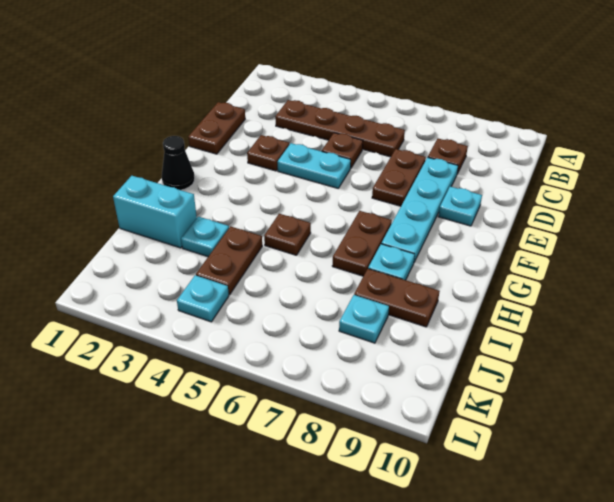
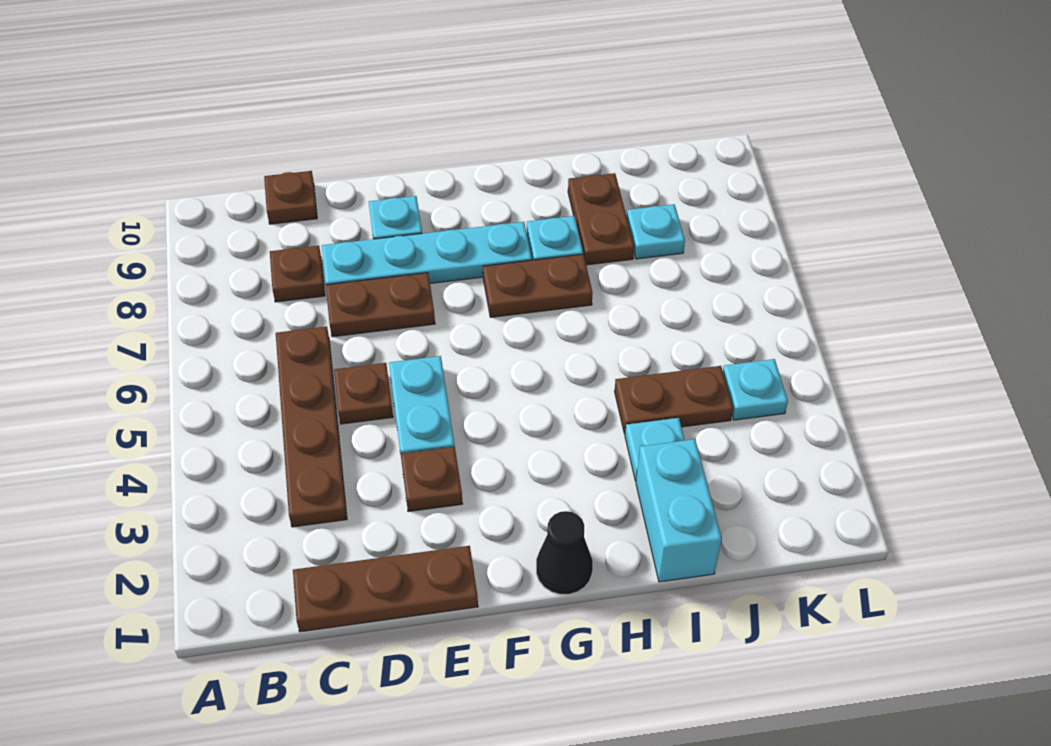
brown 1x2 plate [188,102,245,154] -> brown 1x3 plate [293,546,478,632]
brown 1x1 plate [264,214,311,255] -> brown 1x1 plate moved to [264,171,317,224]

